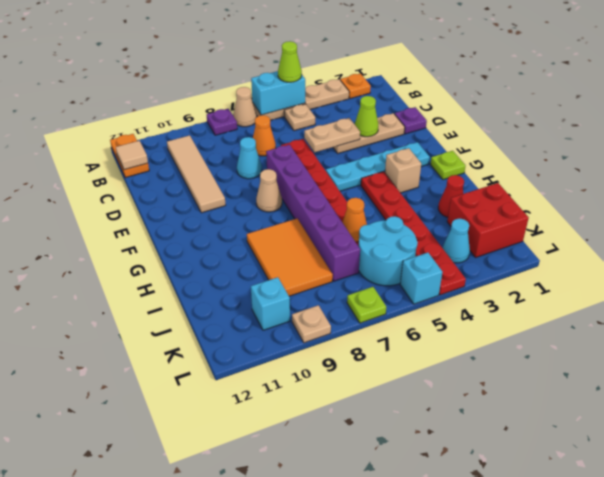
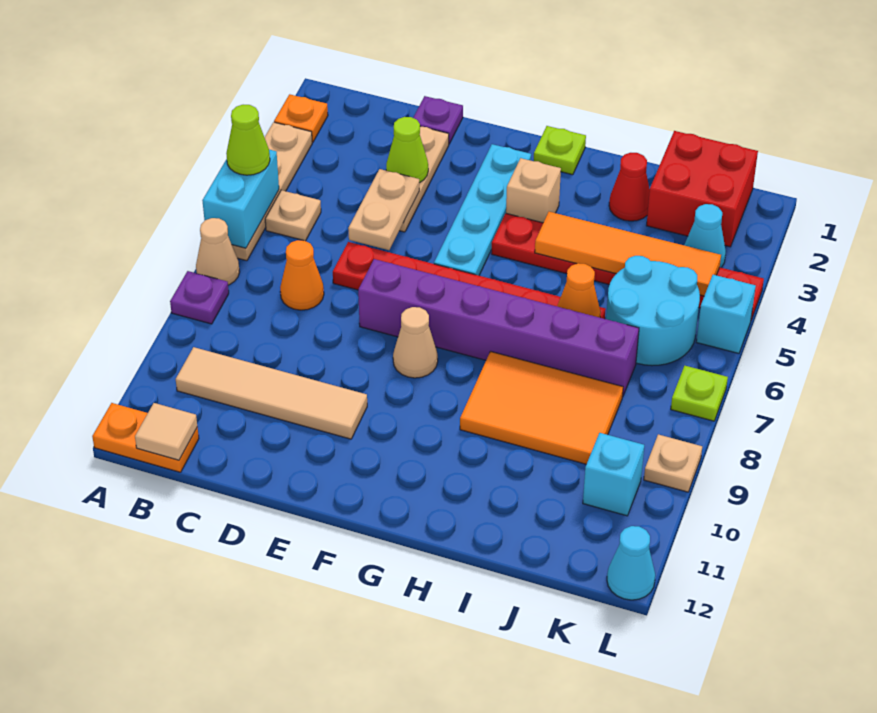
cyan 1x1 cone [237,137,262,179] -> cyan 1x1 cone moved to [607,526,655,600]
none -> orange 1x4 tile [535,212,721,296]

